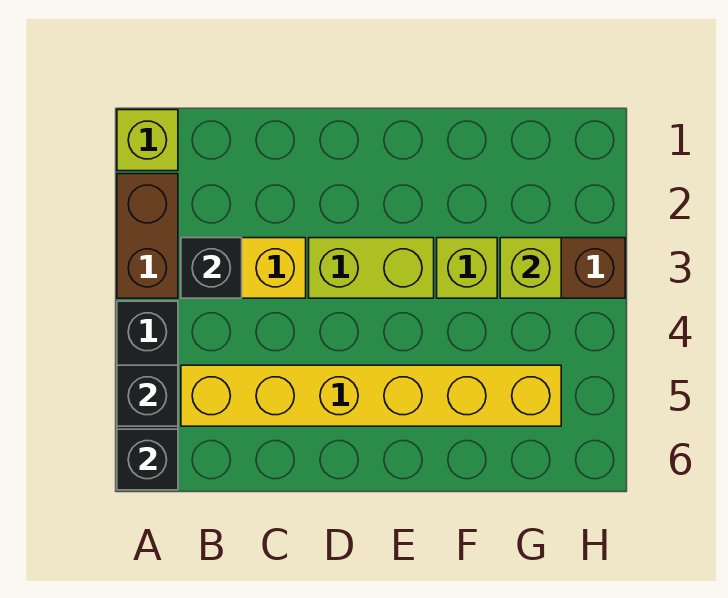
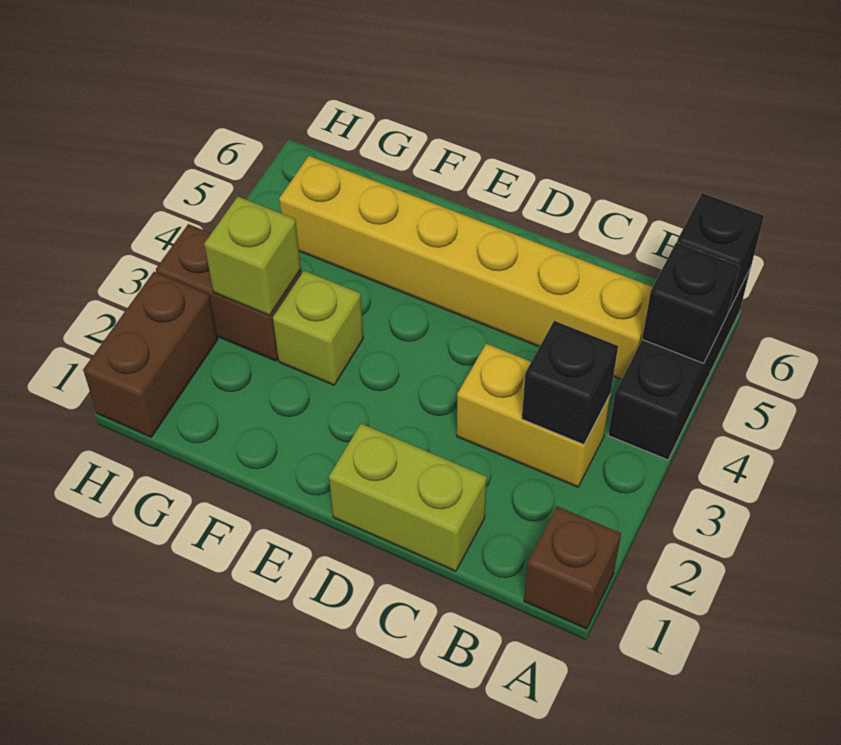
lime 1x1 brick [117,110,178,171] -> brown 1x1 brick [524,506,621,629]
brown 1x2 brick [117,174,178,298] -> brown 1x2 brick moved to [83,272,218,437]
lime 1x2 brick [309,238,434,298] -> lime 1x2 brick moved to [329,424,487,571]

